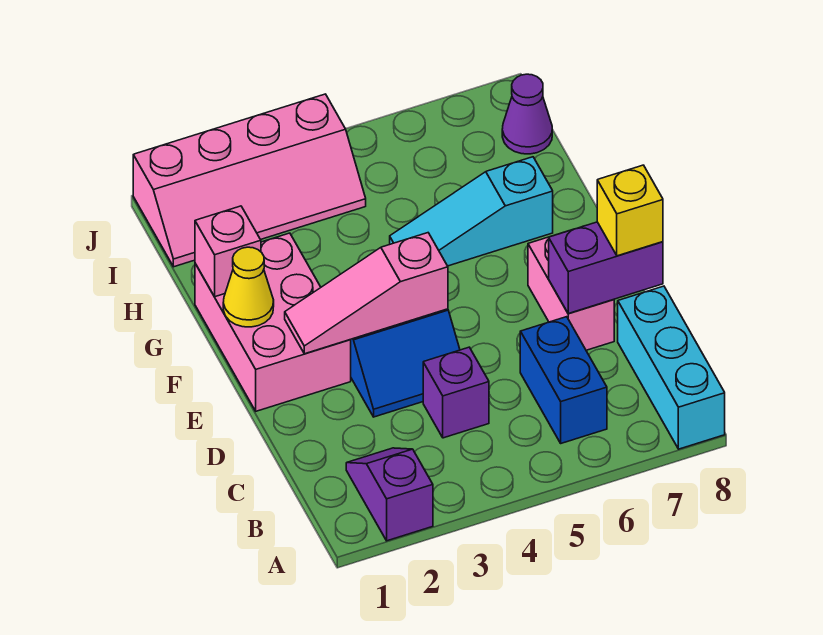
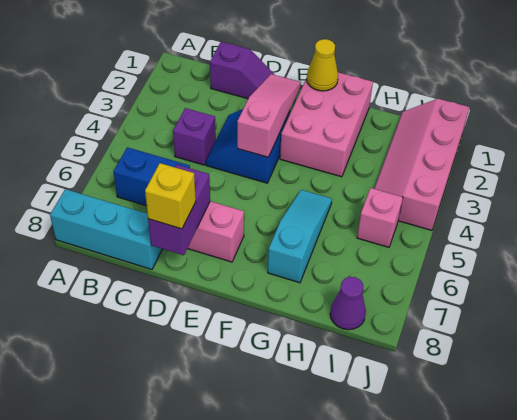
purple 1x2 slope [346,448,433,541] -> purple 1x2 slope moved to [210,42,275,99]
pink 2x3 brick [195,233,351,411] -> pink 2x3 brick turned to [280,72,373,177]
pink 1x1 brick [195,206,261,297] -> pink 1x1 brick moved to [357,188,403,247]

